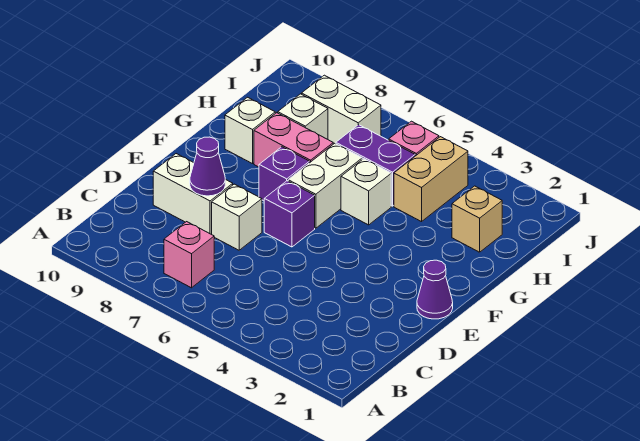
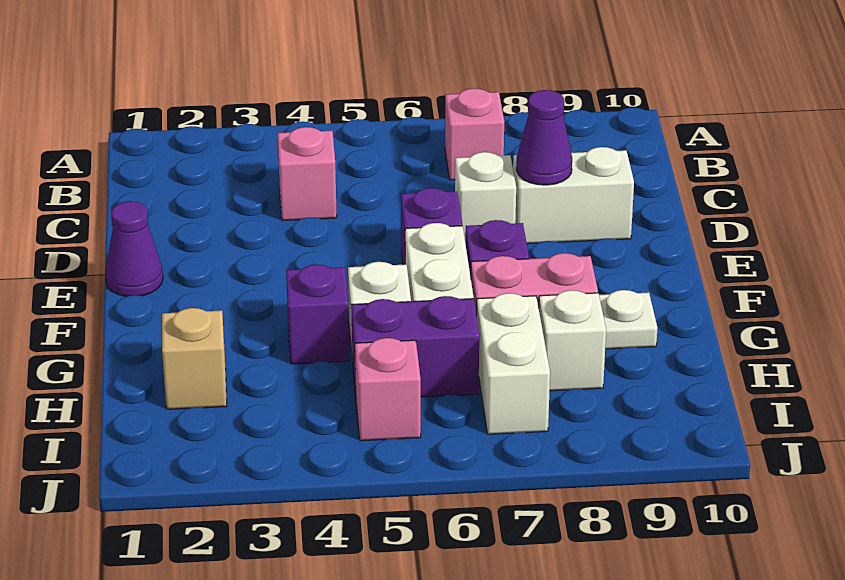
none -> pink 1x1 brick [278,127,337,221]
none -> purple 1x1 brick [286,265,349,364]
white 1x1 brick [225,97,275,164] -> white 1x1 plate [599,290,657,349]
tan 1x2 brick [394,137,468,222] -> none
white 1x2 brick [302,75,381,144] -> white 1x2 brick turned to [477,293,550,434]

